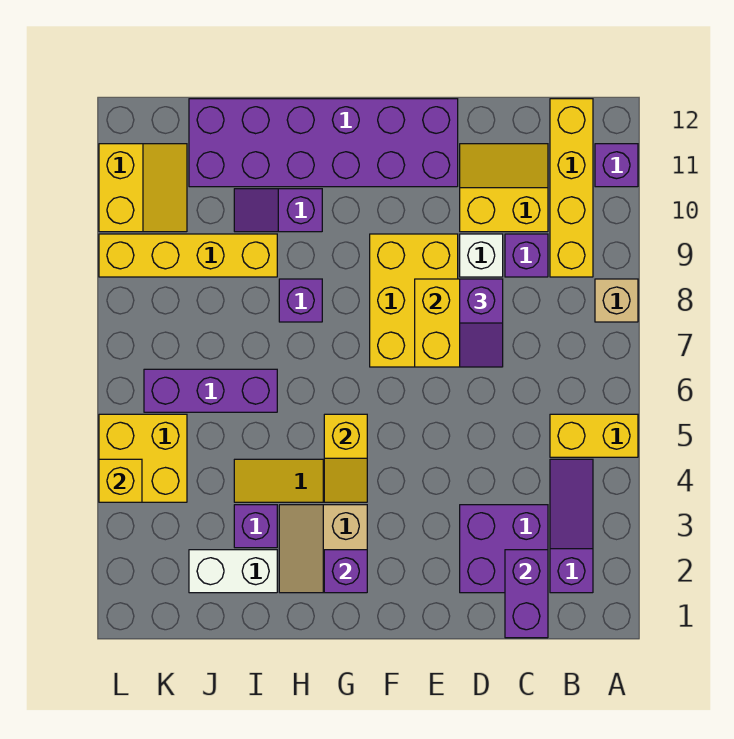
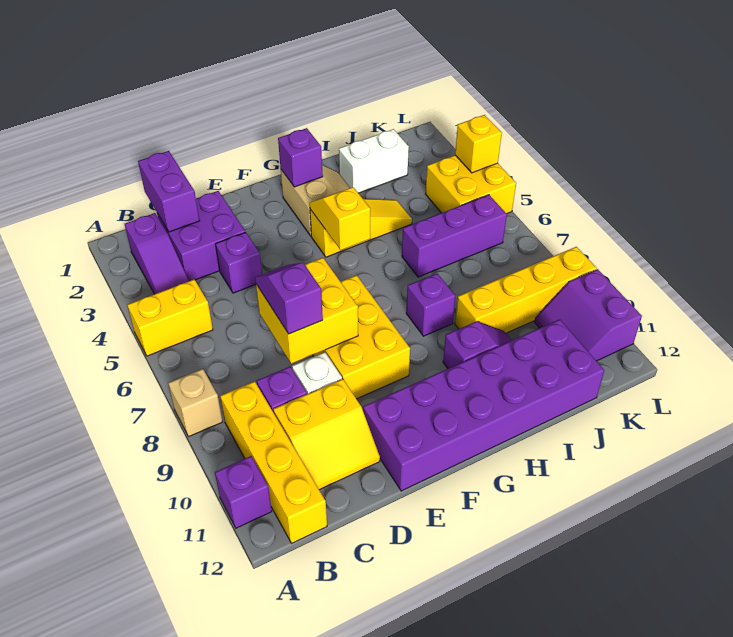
purple 1x1 brick [234,505,277,548] -> purple 1x1 brick moved to [216,232,262,293]
yellow 2x2 slope [99,144,187,232] -> purple 2x2 slope [535,269,642,361]

